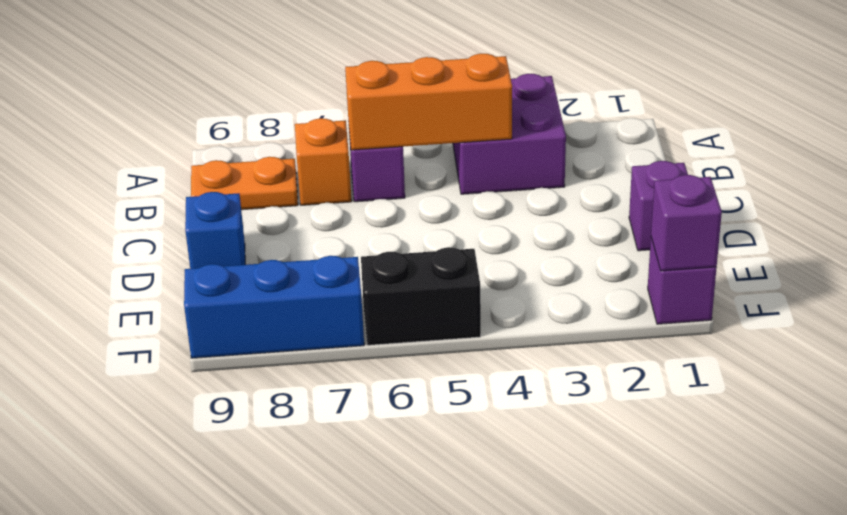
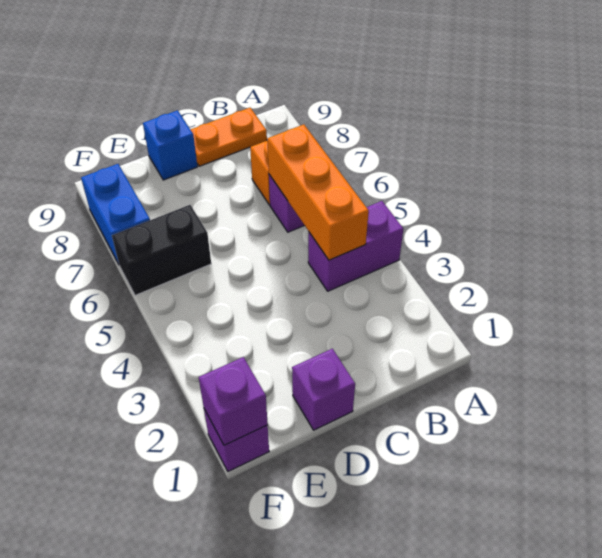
purple 2x2 brick [453,74,566,194] -> purple 1x2 brick [308,201,403,291]
orange 1x2 plate [191,157,298,210] -> orange 1x2 plate turned to [190,108,267,166]
black 1x2 brick [361,247,481,345] -> black 1x2 brick turned to [112,205,211,295]
blue 1x3 brick [184,256,364,358] -> blue 1x2 brick [81,164,150,264]

